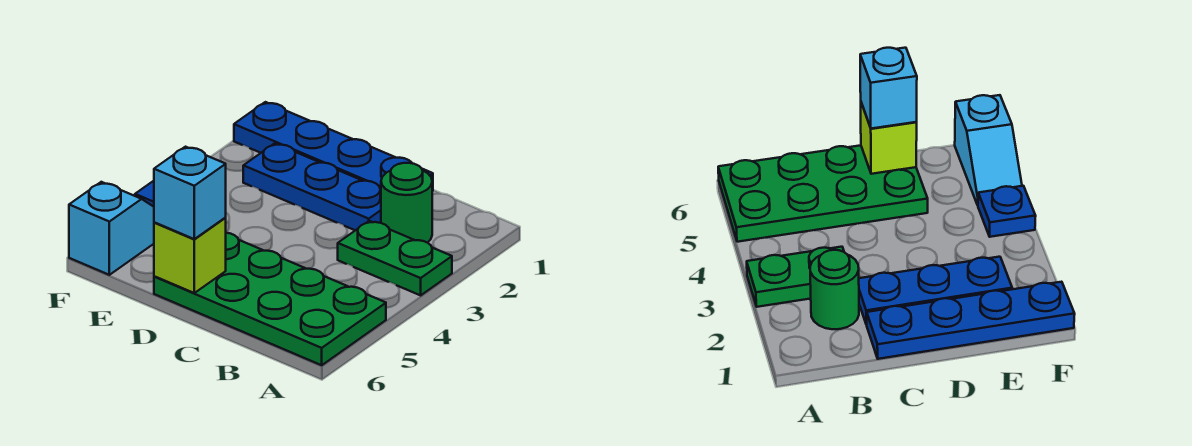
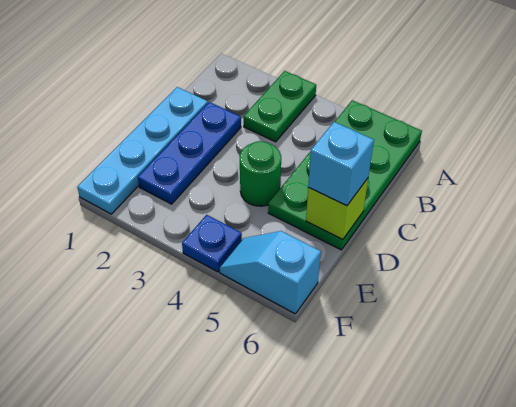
green 1x1 round brick [381,163,432,243] -> green 1x1 round brick moved to [240,141,281,206]
blue 1x4 plate [234,102,433,191] -> cyan 1x4 plate [77,87,208,214]

